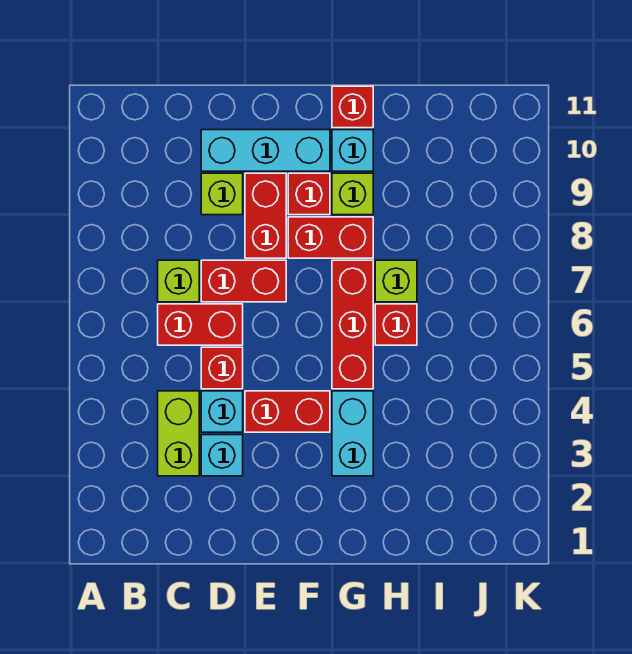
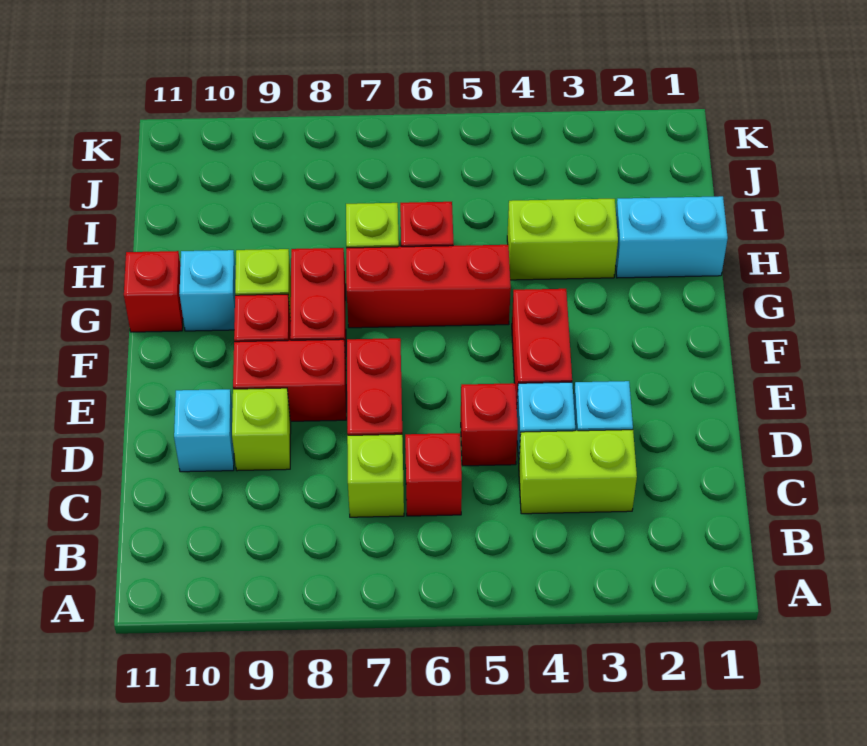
red 1x2 brick [158,304,243,345] -> red 1x1 brick [405,433,462,516]
cyan 1x3 brick [201,130,330,171] -> cyan 1x1 brick [174,389,234,472]
cyan 1x2 brick [332,391,373,476] -> cyan 1x2 brick moved to [616,196,728,278]
none -> lime 1x2 brick [507,199,618,280]

